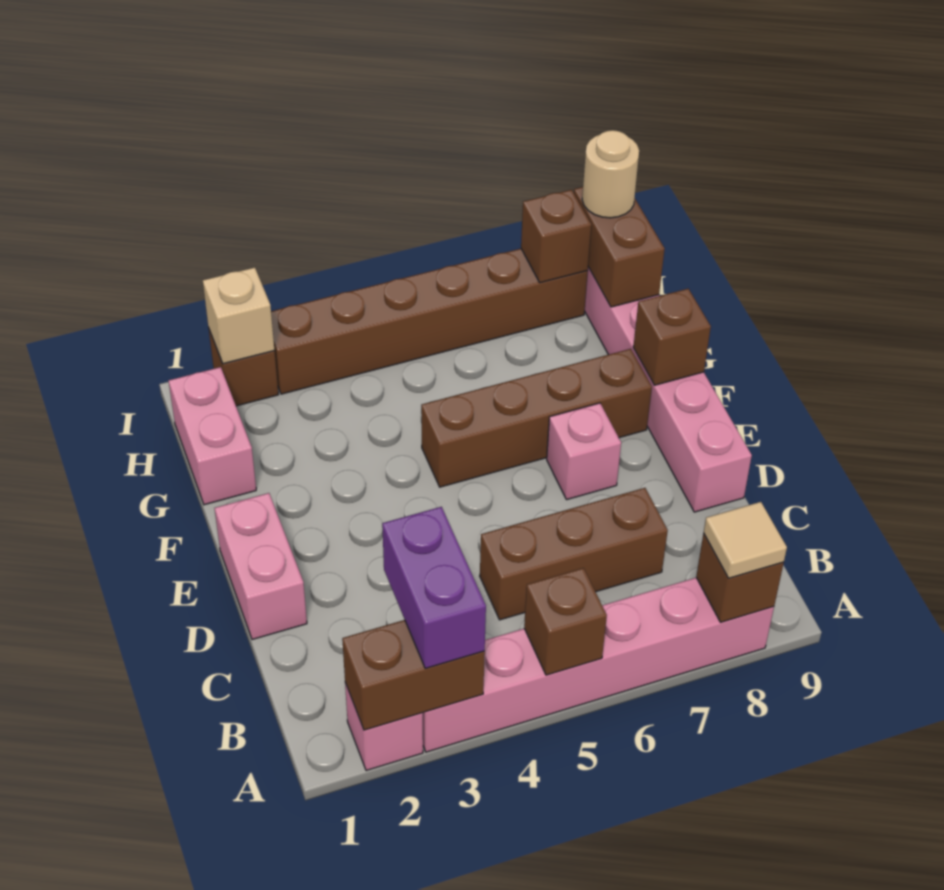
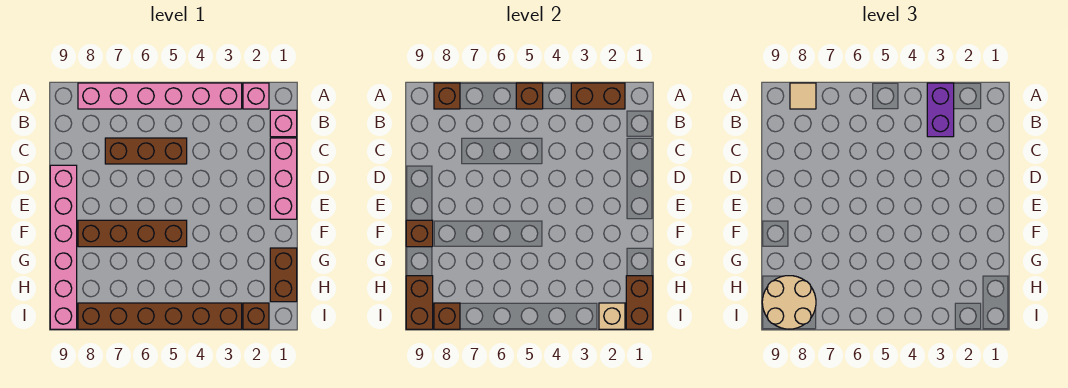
pink 1x2 brick [214,493,307,640] -> pink 1x3 brick [270,138,297,219]
pink 1x1 brick [547,403,621,500] -> pink 1x1 brick moved to [270,110,297,137]
pink 1x2 brick [169,367,256,505] -> brown 1x2 brick [270,248,297,302]
none -> brown 1x2 brick [626,276,653,329]
tan 1x1 round brick [582,130,639,218] -> tan 2x2 round brick [762,276,816,329]

